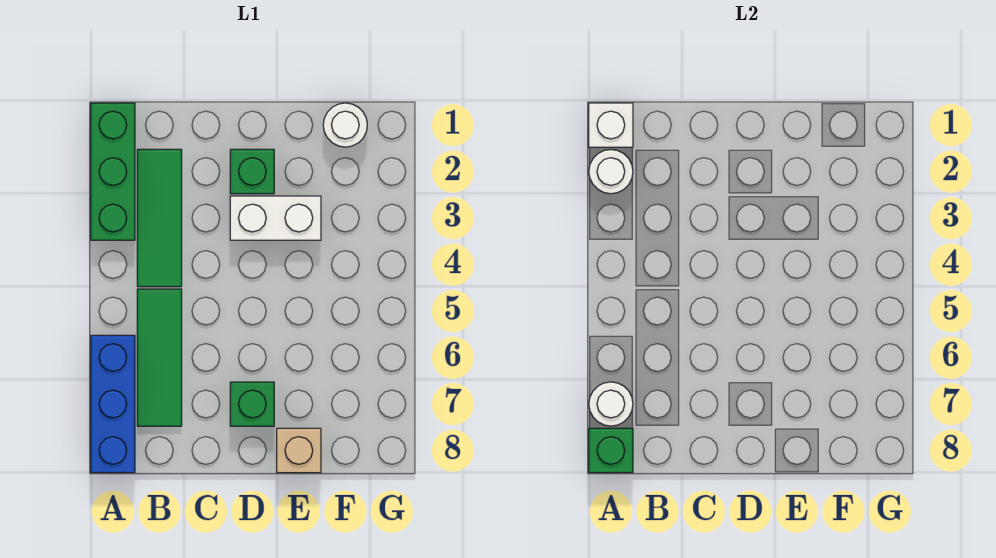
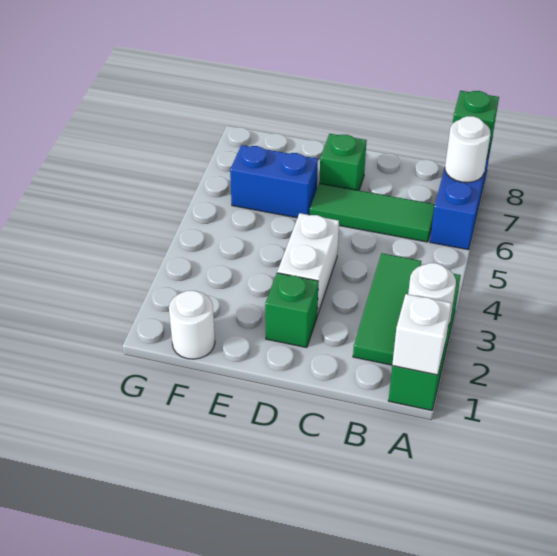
green 1x3 tile [137,289,182,426] -> green 1x3 tile turned to [310,183,435,242]
white 1x2 brick [230,196,321,240] -> white 1x2 brick turned to [277,213,339,315]
none -> blue 1x2 brick [230,145,318,218]
tan 1x1 brick [277,428,321,473] -> none

